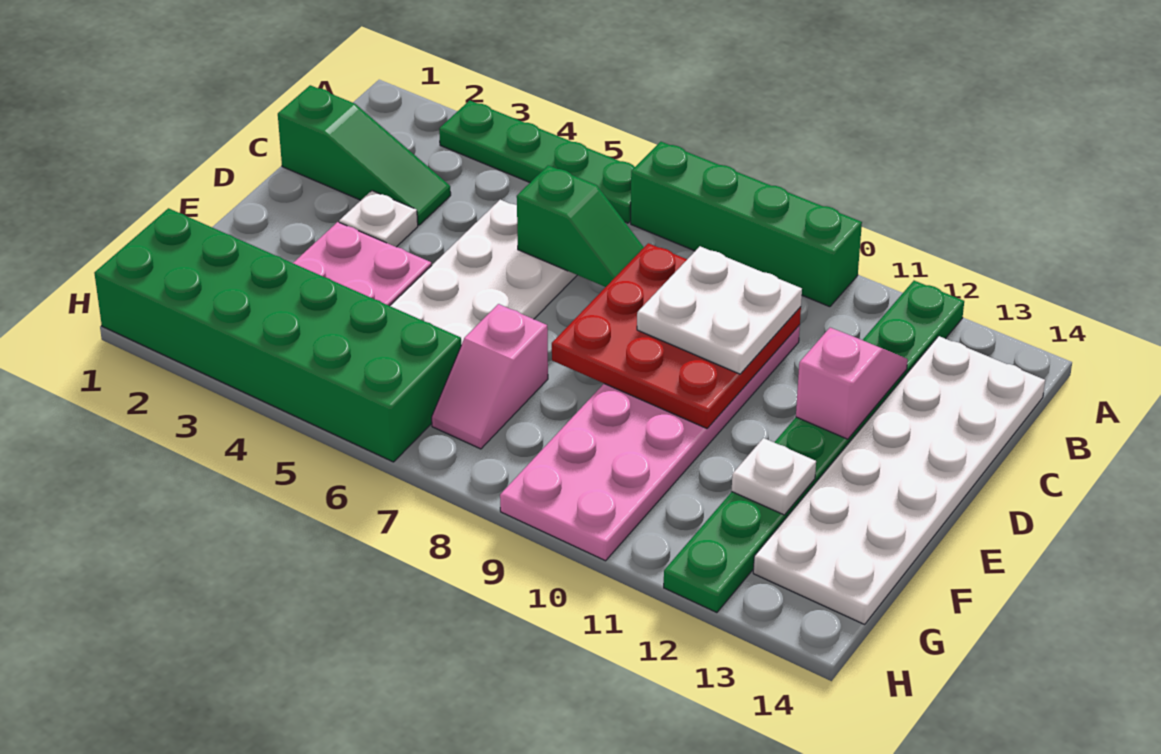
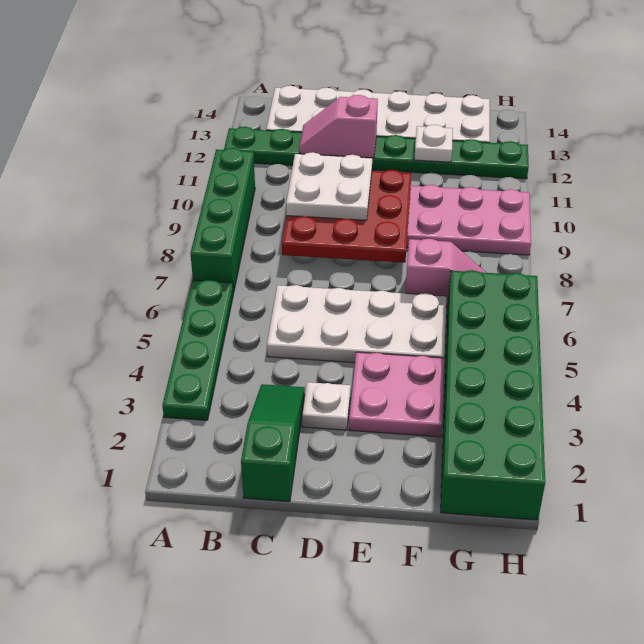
green 1x2 slope [517,165,644,287] -> none

